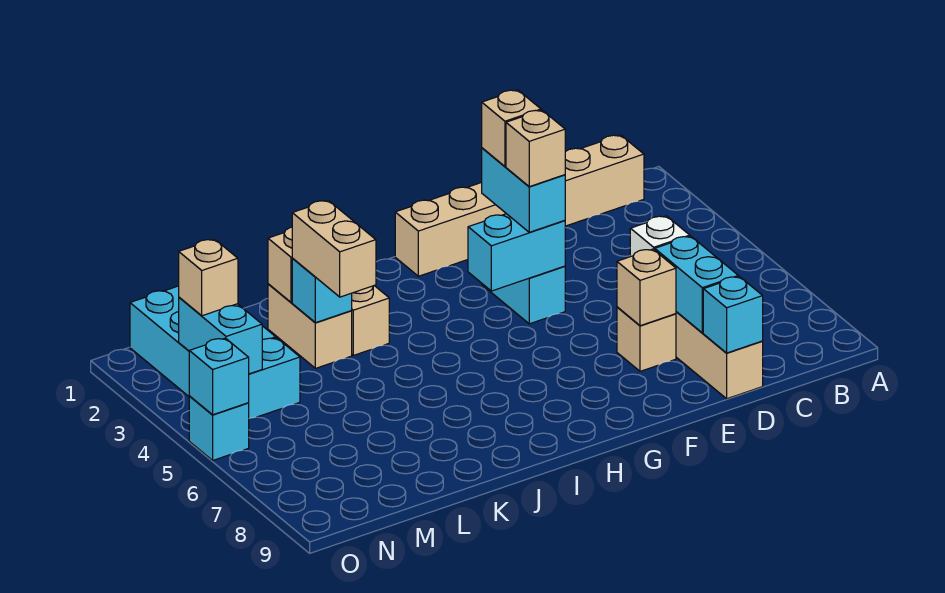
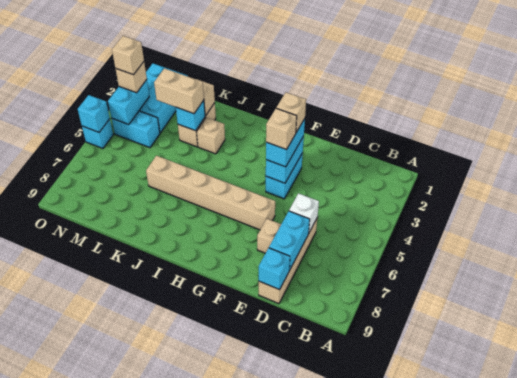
tan 1x6 brick [395,135,644,276] -> tan 1x6 brick moved to [146,156,275,230]
tan 1x1 brick [617,249,676,326] -> tan 1x1 brick moved to [112,36,144,75]
cyan 1x2 brick [468,214,565,291] -> cyan 1x2 brick turned to [266,136,304,183]
tan 1x2 brick [292,200,376,297] -> tan 1x2 brick turned to [154,68,204,114]

